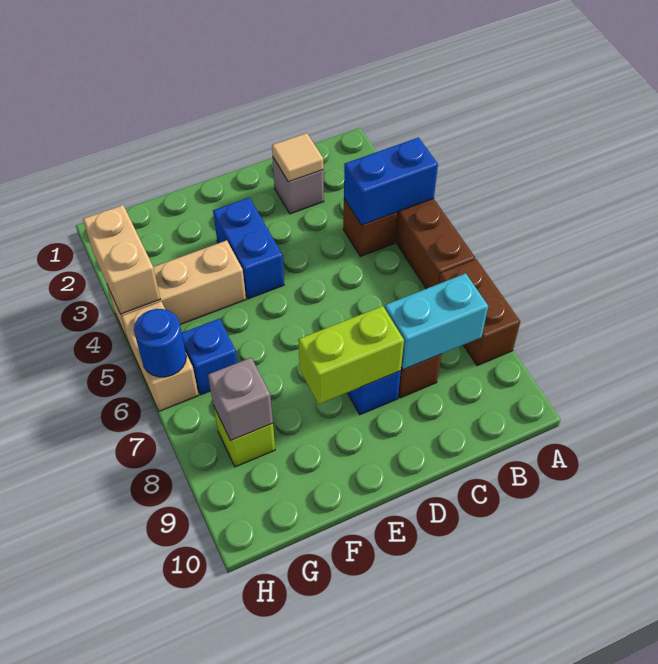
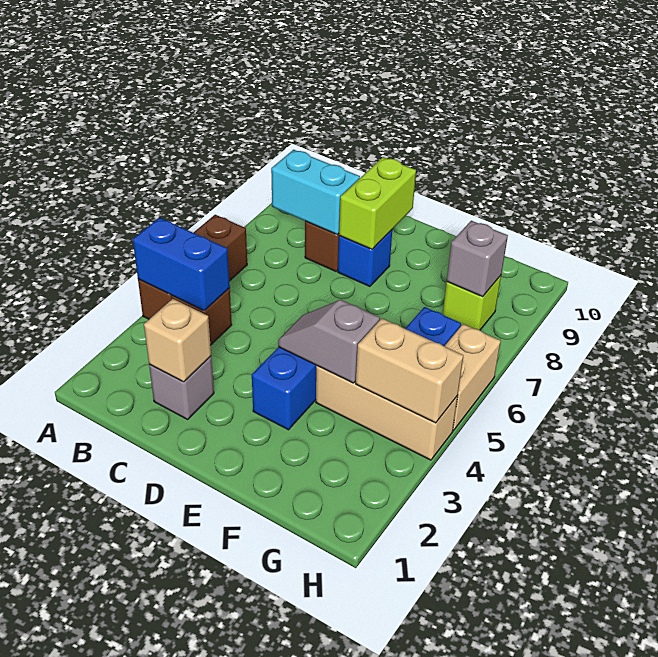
brown 1x2 brick [439,259,520,366] -> none
tan 1x1 tile [272,133,324,182] -> tan 1x1 brick [144,299,211,382]
lime 1x2 brick [298,306,404,404] -> lime 1x2 brick turned to [339,157,416,249]
none -> grey 1x2 slope [278,300,380,383]
tan 1x2 brick [83,205,160,314] -> tan 1x2 brick turned to [356,318,463,423]
blue 1x1 round brick [134,309,186,377] -> none

